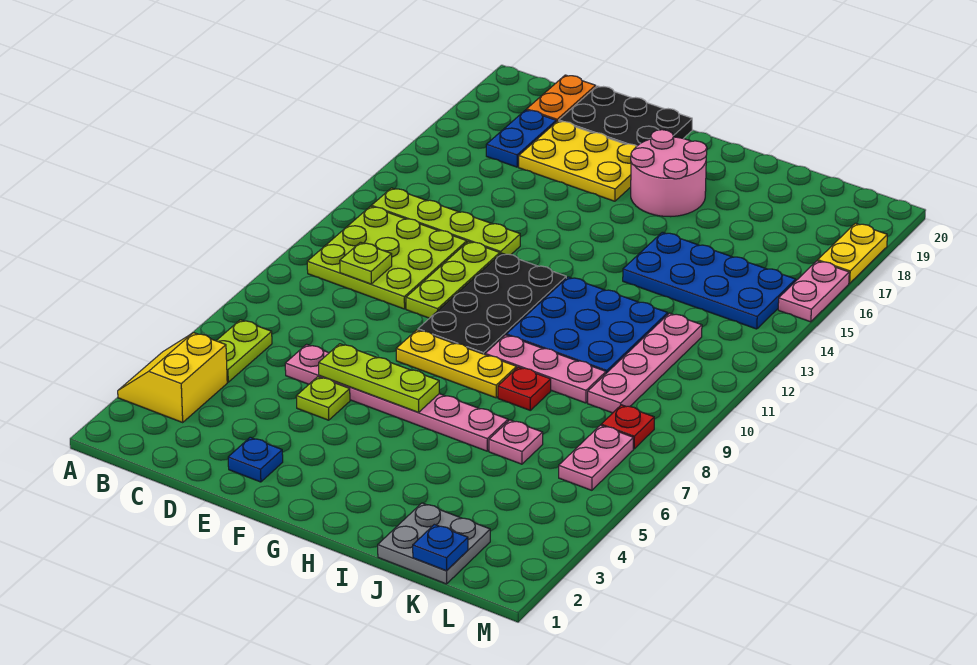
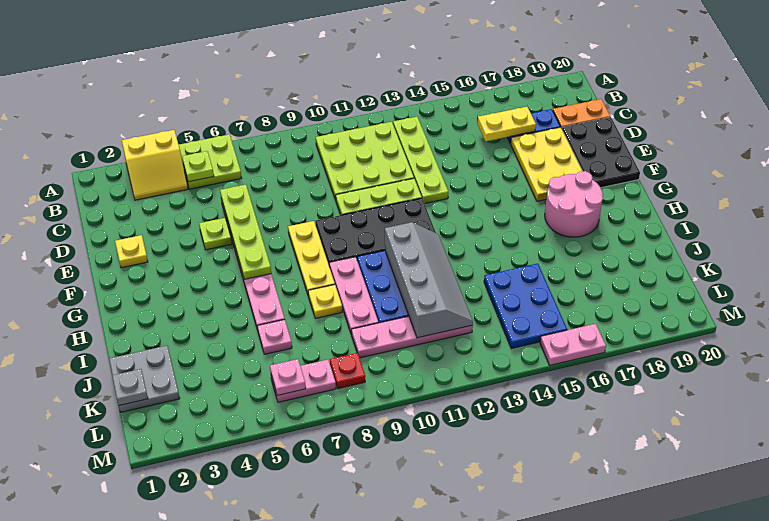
yellow 2x2 slope [118,333,227,422] -> yellow 2x2 slope turned to [122,130,188,200]
lime 1x2 plate [216,320,272,382] -> lime 2x2 plate [179,134,241,189]
lime 1x1 plate [340,242,392,284] -> lime 1x1 plate moved to [182,151,214,182]
blue 1x1 plate [228,437,283,482] -> yellow 1x1 plate [115,235,148,268]
lime 1x3 plate [319,344,439,412] -> lime 1x4 plate [220,185,271,279]
none -> grey 2x4 slope [385,222,473,338]
red 1x1 plate [498,367,551,410] -> yellow 1x1 plate [308,285,342,318]
blue 2x4 plate [623,232,796,329] -> blue 2x3 plate [484,264,567,349]
blue 1x1 plate [413,524,468,571] -> grey 1x1 plate [112,369,148,405]
none -> pink 1x1 plate [270,359,306,396]
yellow 1x2 plate [818,223,887,283] -> yellow 1x2 plate moved to [478,107,536,141]

